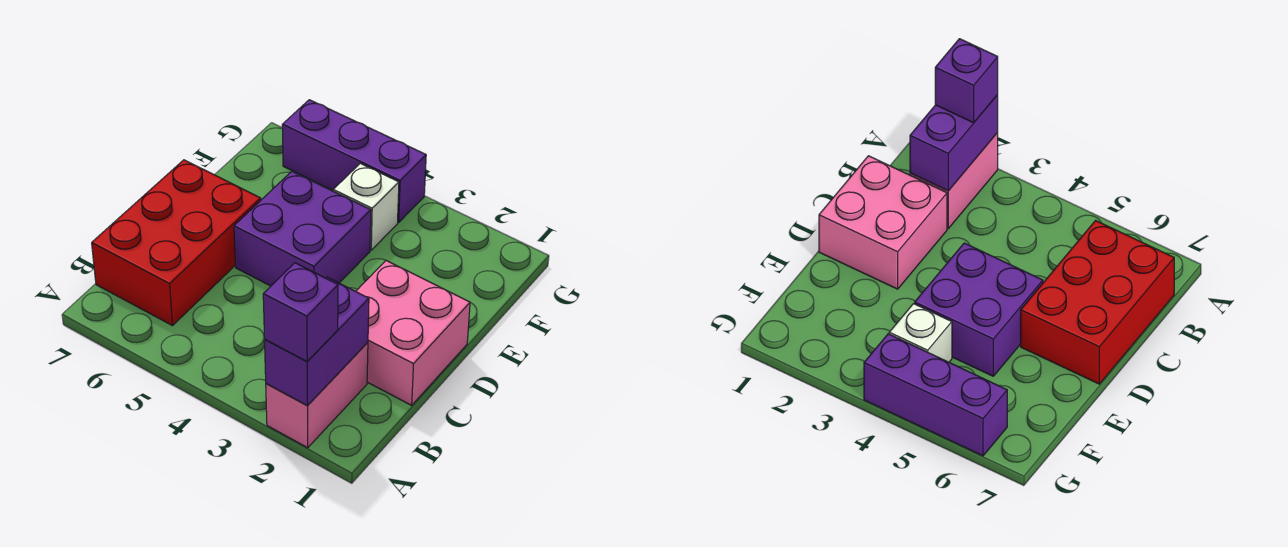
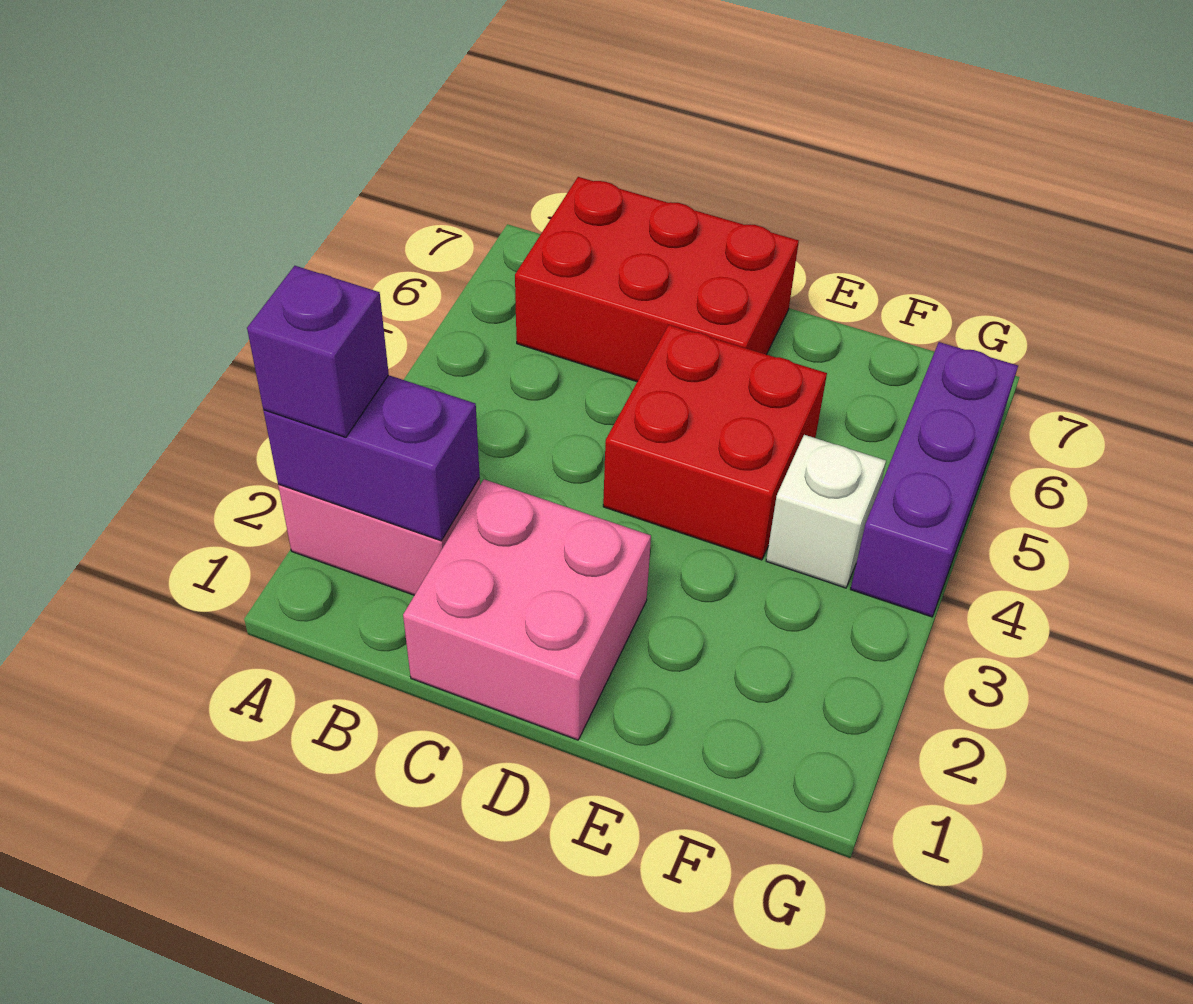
purple 2x2 brick [234,171,371,286] -> red 2x2 brick [603,325,827,560]

